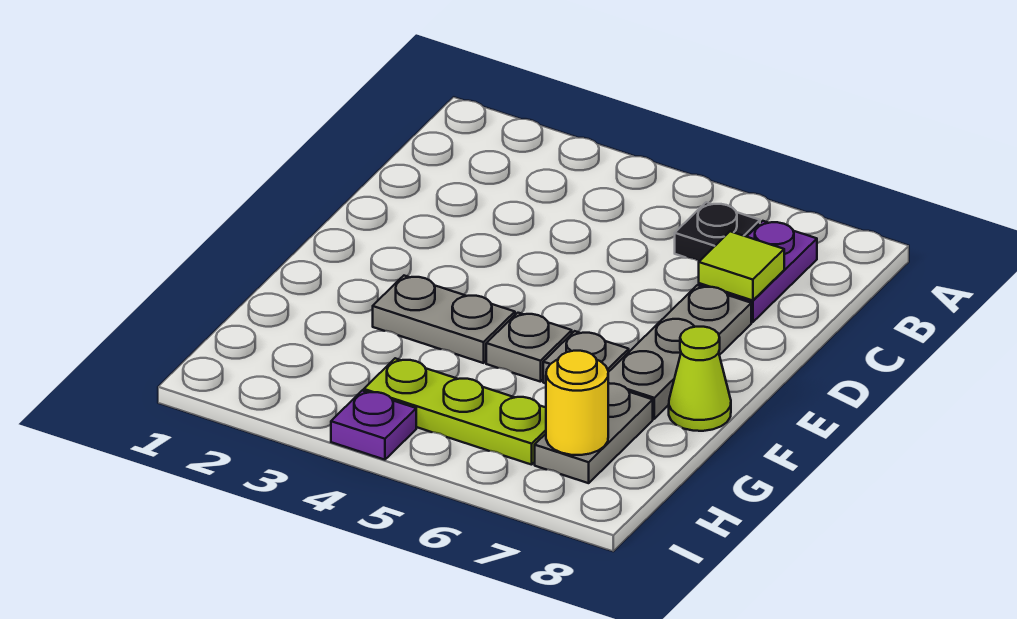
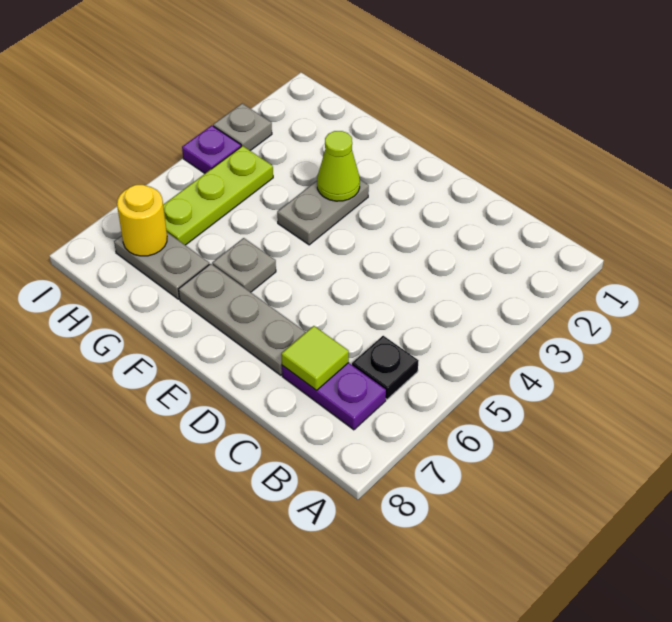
grey 1x1 plate [486,313,572,382] -> grey 1x1 plate moved to [213,104,272,150]
lime 1x1 cone [669,327,731,431] -> lime 1x1 cone moved to [317,131,360,201]

